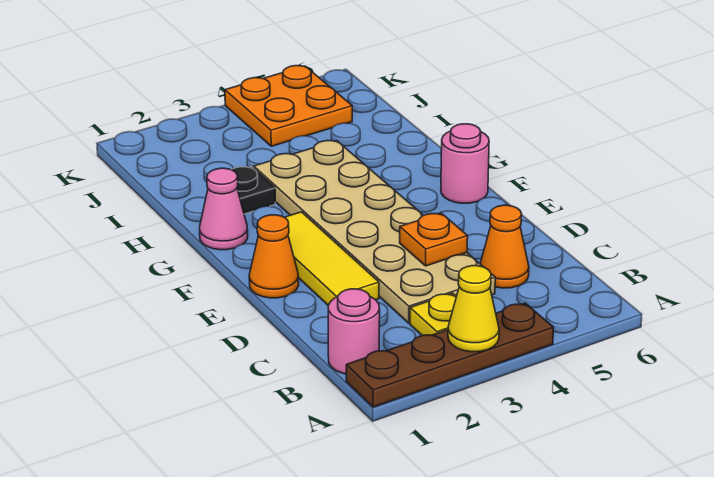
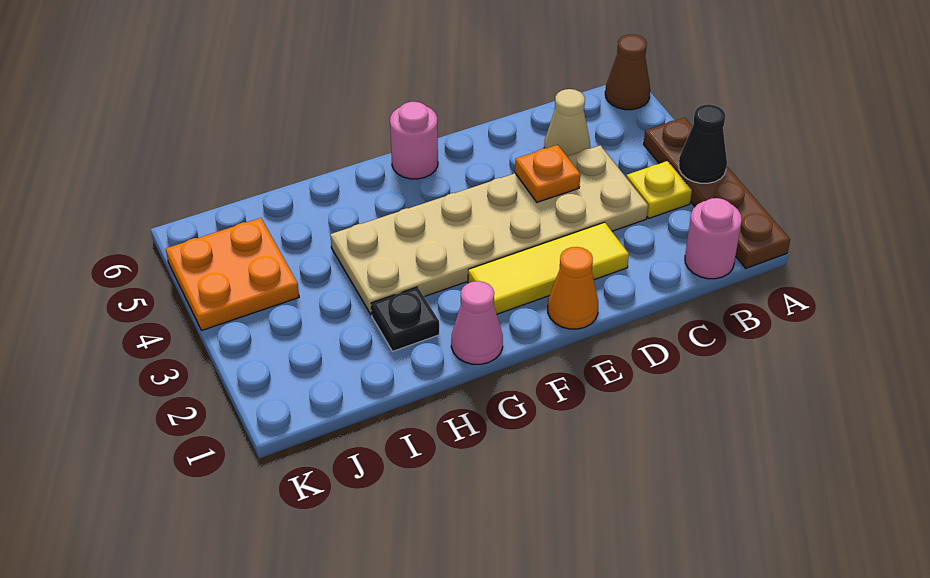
yellow 1x1 cone [448,265,499,352] -> black 1x1 cone [679,104,727,183]
none -> brown 1x1 cone [605,35,650,110]
orange 1x1 cone [480,205,529,288] -> tan 1x1 cone [544,89,590,156]

